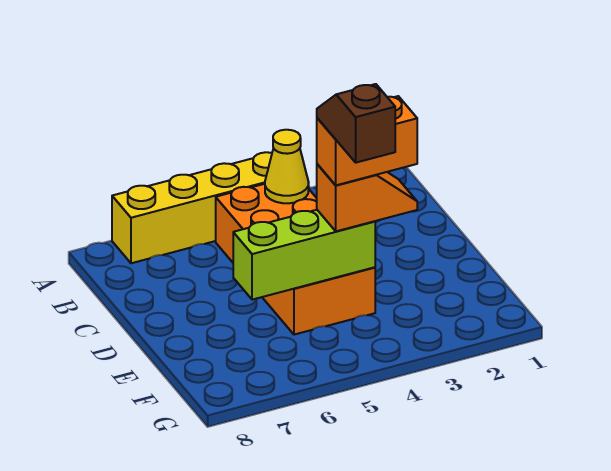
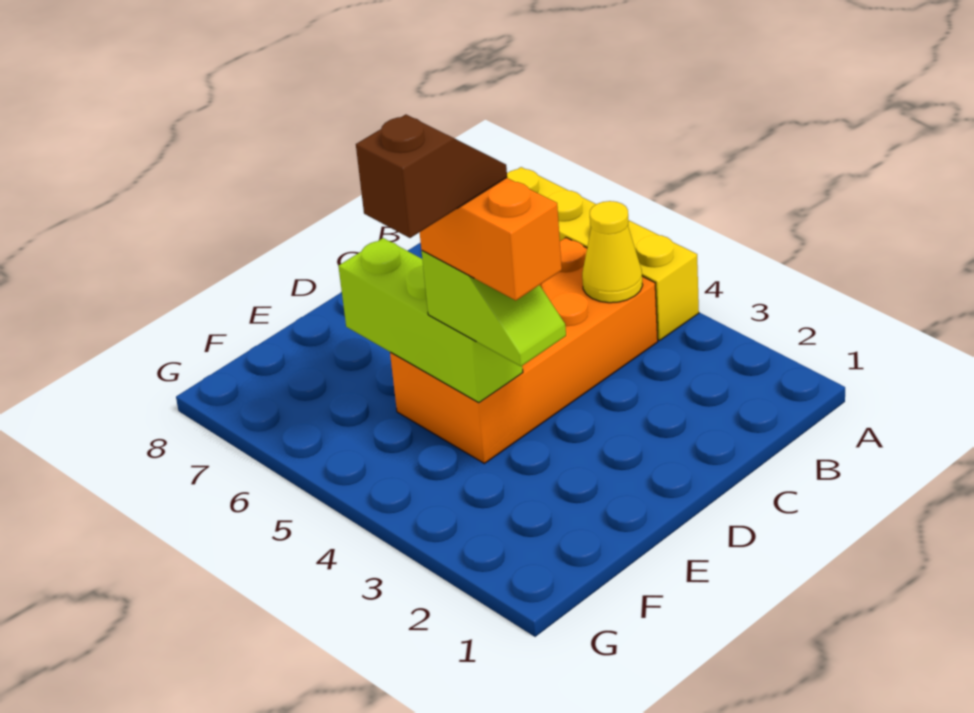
orange 1x2 slope [317,164,417,231] -> lime 1x2 slope [422,251,566,366]

